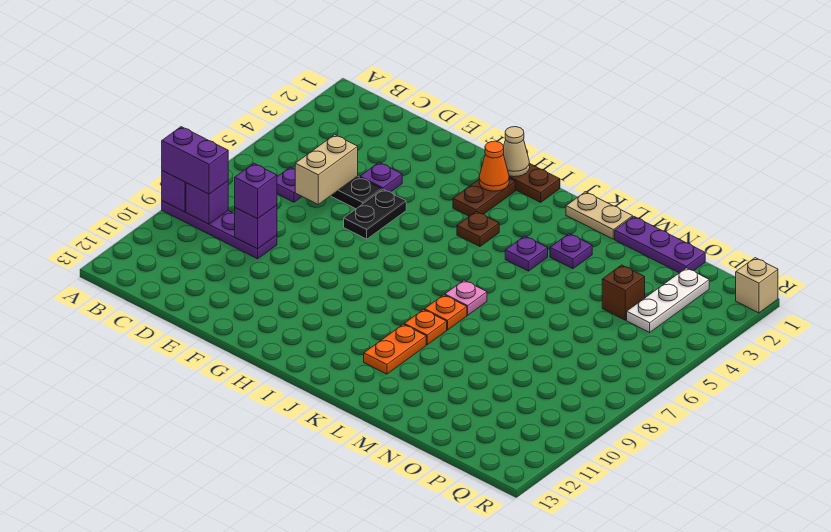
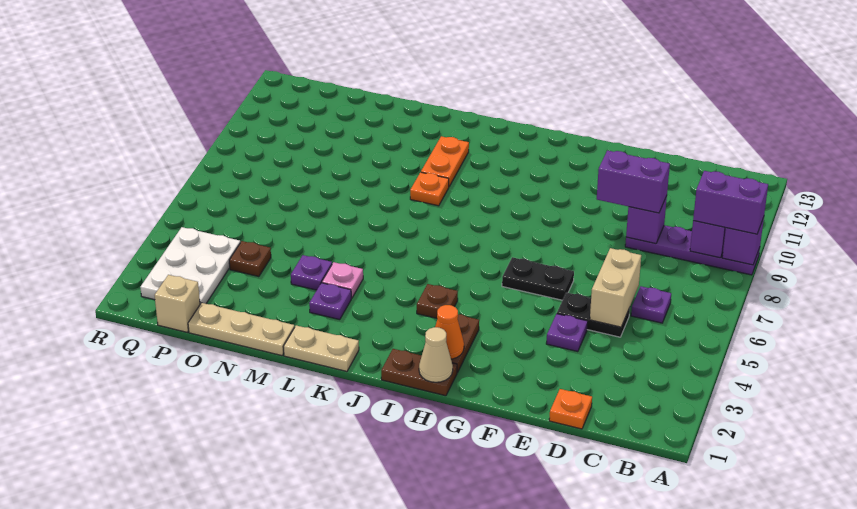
purple 1x1 brick [235,164,277,219] -> purple 1x2 brick [597,150,670,213]
black 1x2 plate [344,189,406,239] -> black 1x2 plate turned to [502,257,574,300]
purple 1x1 plate [505,236,548,271] -> purple 1x1 plate moved to [291,255,332,290]
pink 1x1 plate [445,280,487,315] -> pink 1x1 plate moved to [322,262,363,298]
orange 1x1 plate [425,295,467,330] -> orange 1x1 plate moved to [549,389,592,429]
purple 1x3 plate [615,217,705,273] -> tan 1x3 plate [188,303,295,356]
brown 1x1 brick [602,265,645,320] -> brown 1x1 plate [229,241,271,277]
white 1x3 plate [627,268,709,332] -> white 2x3 plate [140,227,240,304]
tan 1x1 brick [736,258,778,313] -> tan 1x1 brick moved to [155,275,200,332]

